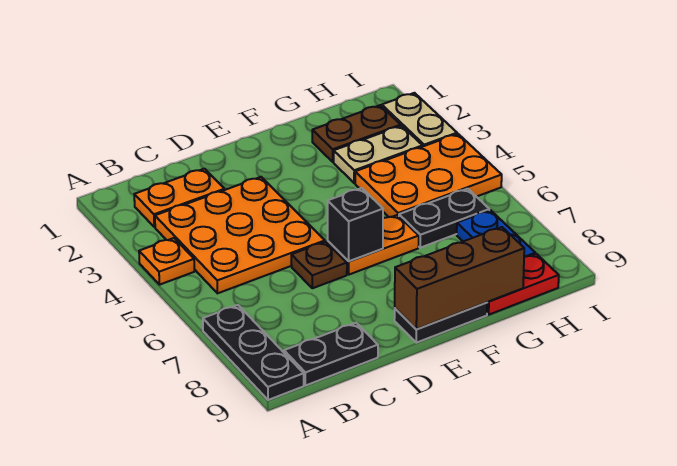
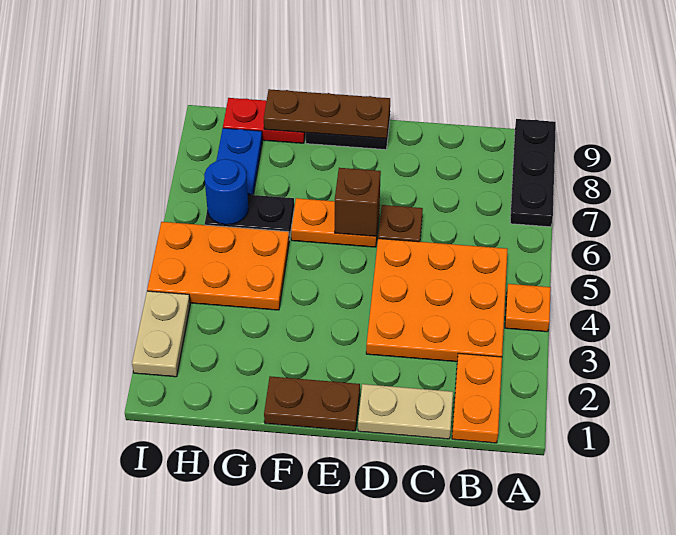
orange 1x2 plate [134,169,224,227] -> orange 1x2 plate turned to [452,353,502,443]
black 1x2 plate [284,323,378,386] -> none
black 1x1 brick [328,188,383,261] -> brown 1x1 brick [335,168,381,236]
brown 1x3 brick [395,227,524,329] -> brown 1x3 plate [264,89,390,139]
brown 1x2 plate [312,105,401,162] -> brown 1x2 plate moved to [264,376,360,431]
tan 1x2 plate [334,126,422,183] -> tan 1x2 plate moved to [358,384,453,439]
none -> blue 1x1 round brick [204,159,248,225]

